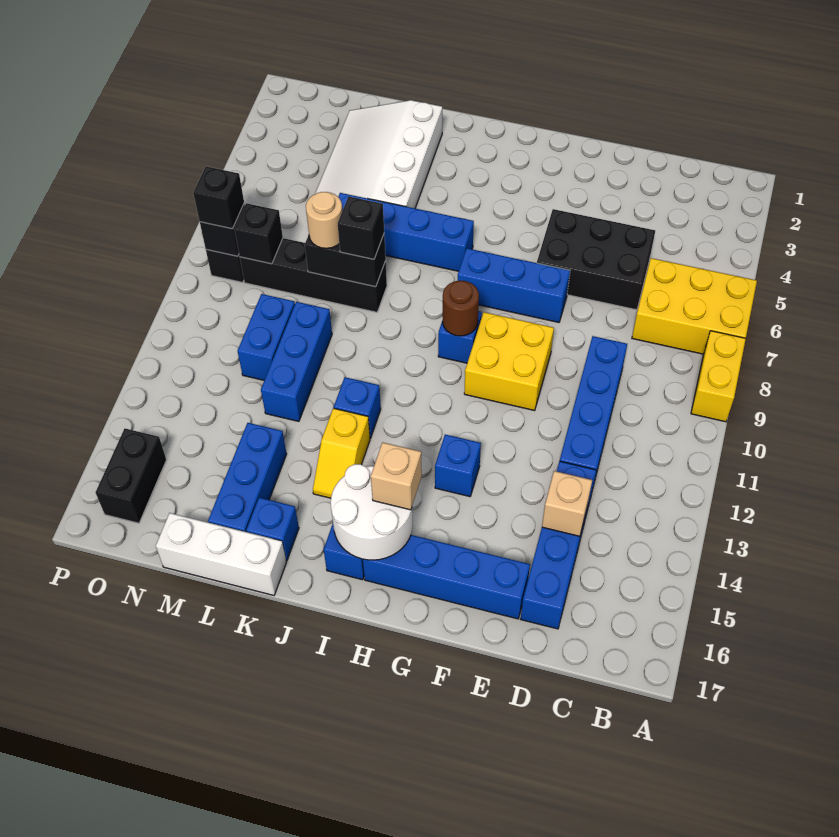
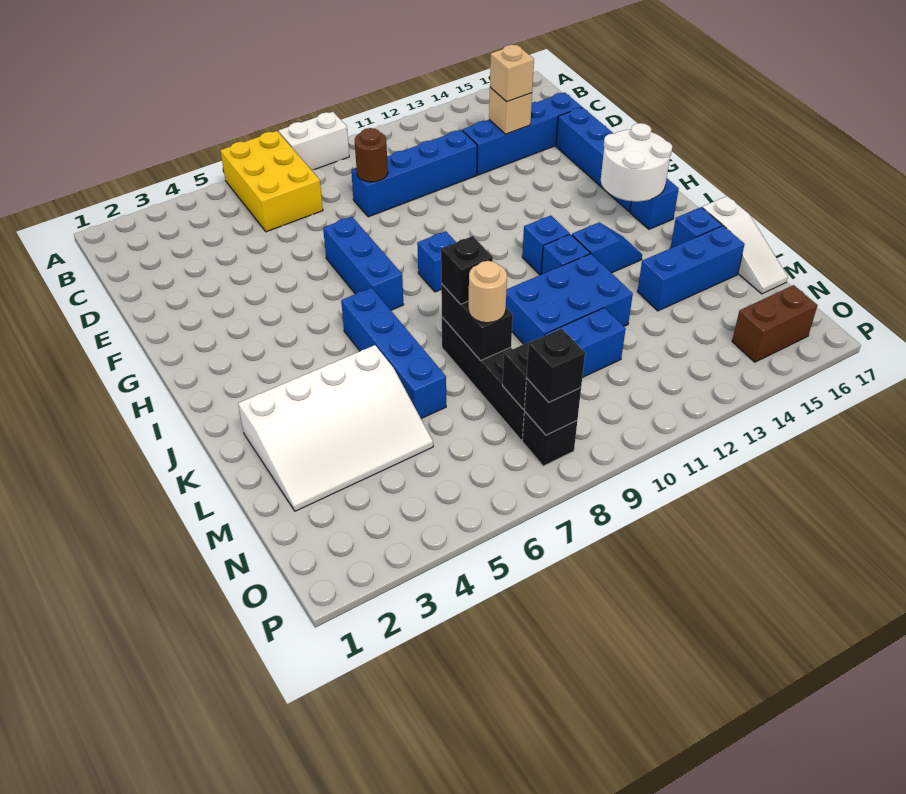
yellow 1x2 brick [691,331,746,422] -> white 1x2 brick [279,112,349,170]
black 2x3 brick [537,209,655,310] -> none
yellow 2x2 brick [464,312,554,411] -> none
blue 1x1 brick [435,435,481,497] -> blue 1x1 brick moved to [522,215,570,275]
brown 1x1 round brick [443,281,479,336] -> brown 1x1 round brick moved to [355,128,388,182]
tan 1x1 brick [371,442,422,510] -> tan 1x1 brick moved to [490,45,534,102]
yellow 1x2 slope [313,408,370,498] -> blue 1x2 slope [572,222,642,273]
white 1x3 brick [156,513,287,595] -> white 1x3 slope [702,196,788,294]
blue 1x3 brick [261,302,332,421] -> blue 2x3 brick [506,254,633,344]
black 1x2 brick [95,429,166,523] -> brown 1x2 brick [732,285,817,362]

